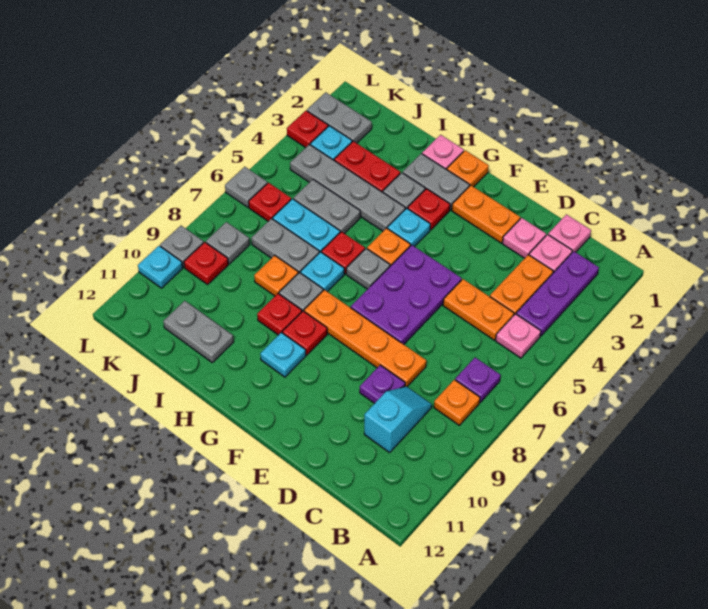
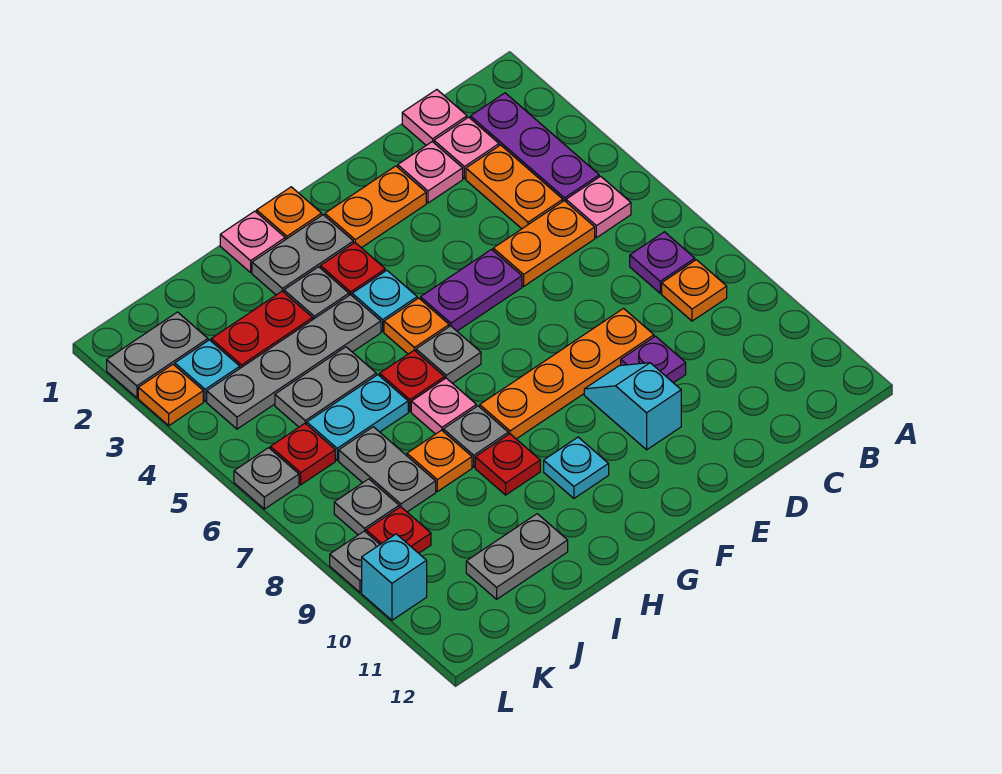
cyan 1x2 slope [364,386,432,453] -> cyan 1x2 slope moved to [584,363,681,450]
purple 2x3 plate [351,245,462,344] -> purple 1x2 plate [421,249,522,331]
red 1x1 plate [282,311,327,355] -> none
cyan 1x1 plate [300,252,344,292] -> pink 1x1 plate [411,378,476,434]
grey 1x2 plate [251,218,319,273] -> grey 1x2 plate turned to [339,427,436,512]
red 1x1 plate [287,111,328,148] -> orange 1x1 plate [138,365,203,426]
cyan 1x1 plate [138,246,183,288] -> cyan 1x1 brick [362,534,427,620]

